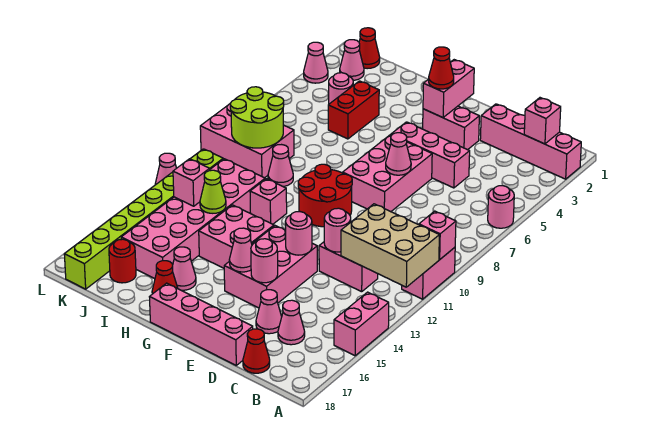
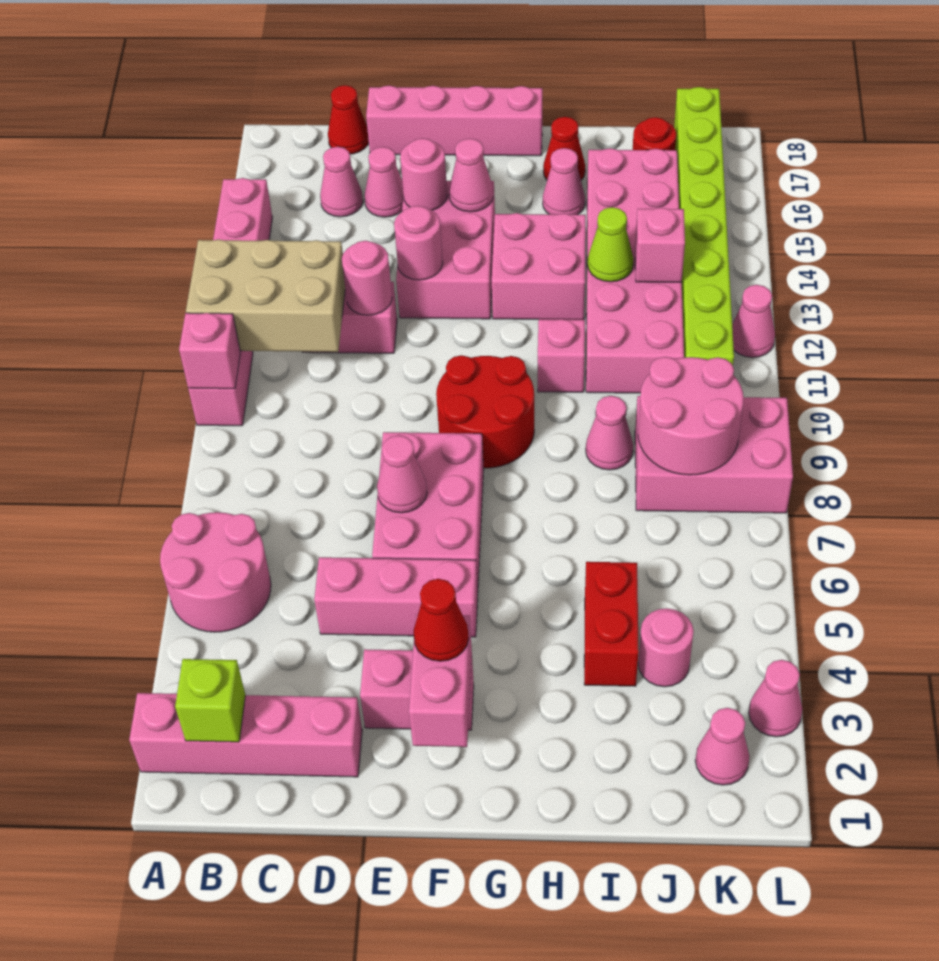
pink 1x1 round brick [488,186,514,228] -> pink 2x2 round brick [160,512,271,632]
pink 1x1 brick [524,98,561,144] -> lime 1x1 brick [175,659,245,742]
lime 2x2 round brick [230,87,284,148] -> pink 2x2 round brick [638,357,744,475]
red 1x1 cone [359,28,380,69] -> none

